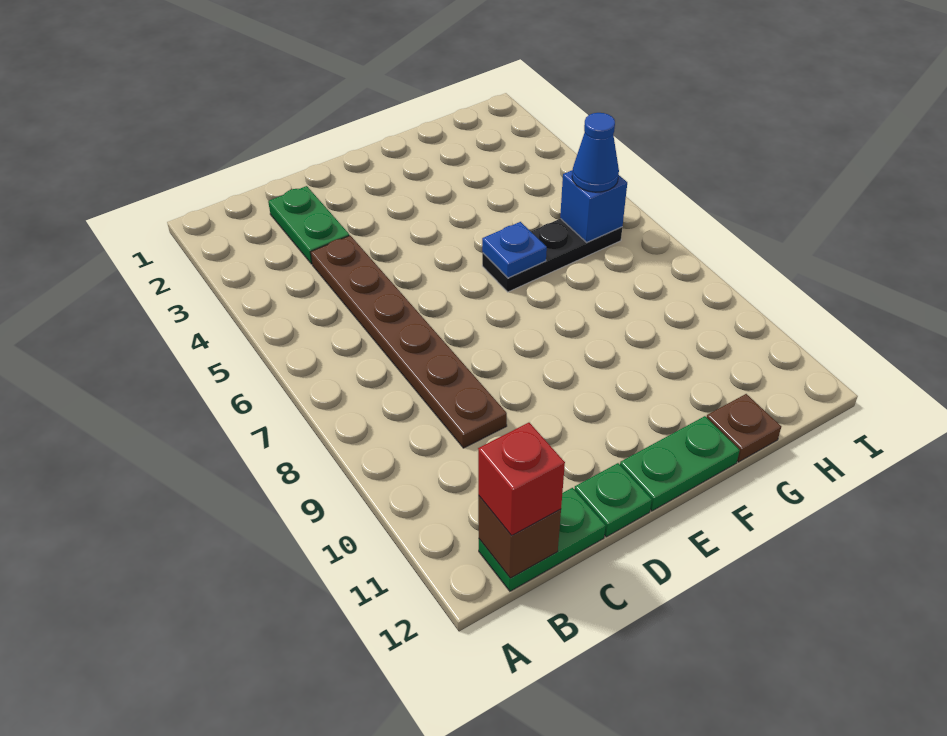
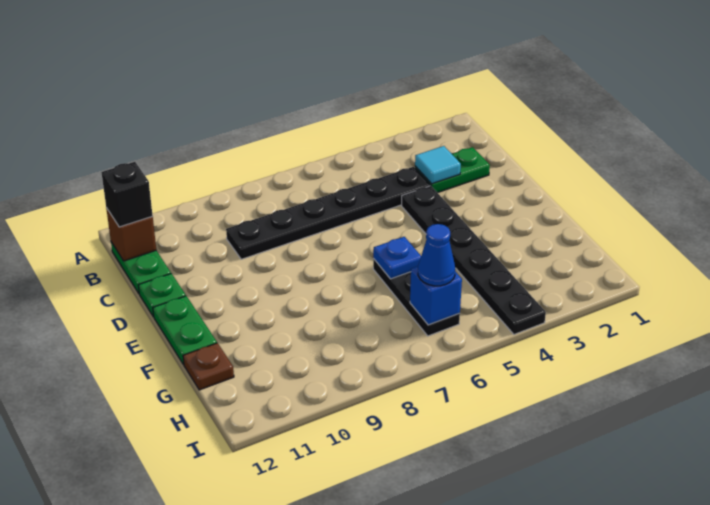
red 1x1 brick [478,423,565,536] -> black 1x1 brick [101,162,153,227]
none -> cyan 1x1 tile [415,146,461,184]
brown 1x6 plate [311,236,507,448] -> black 1x6 plate [226,167,430,259]
none -> black 1x6 plate [402,186,546,334]

